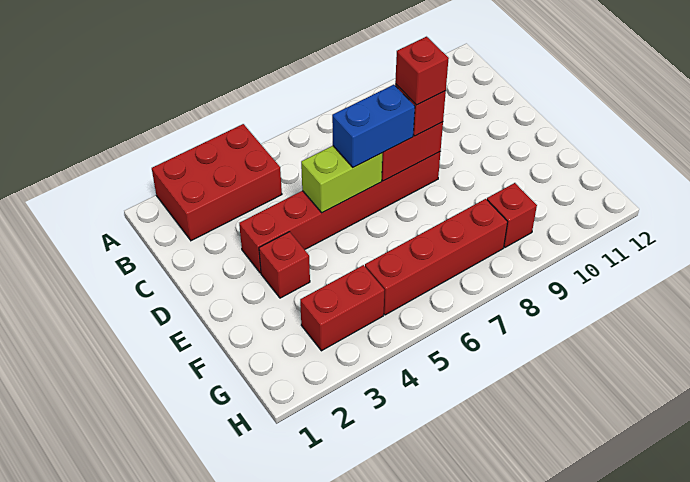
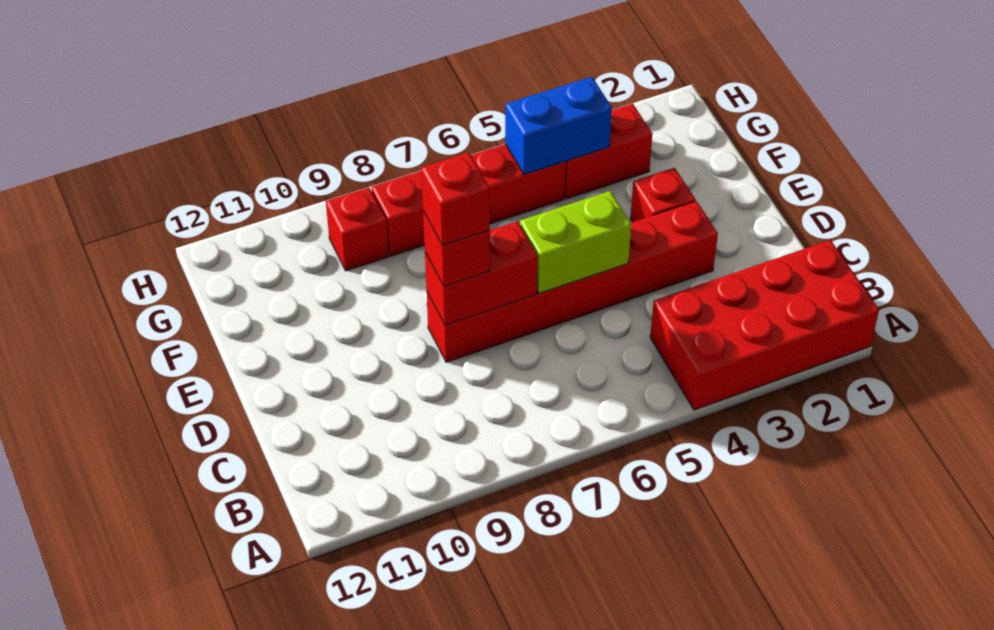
red 2x3 brick [152,124,282,241] -> red 2x4 brick [650,240,879,410]
blue 1x2 brick [332,85,415,167] -> blue 1x2 brick moved to [505,77,612,174]

